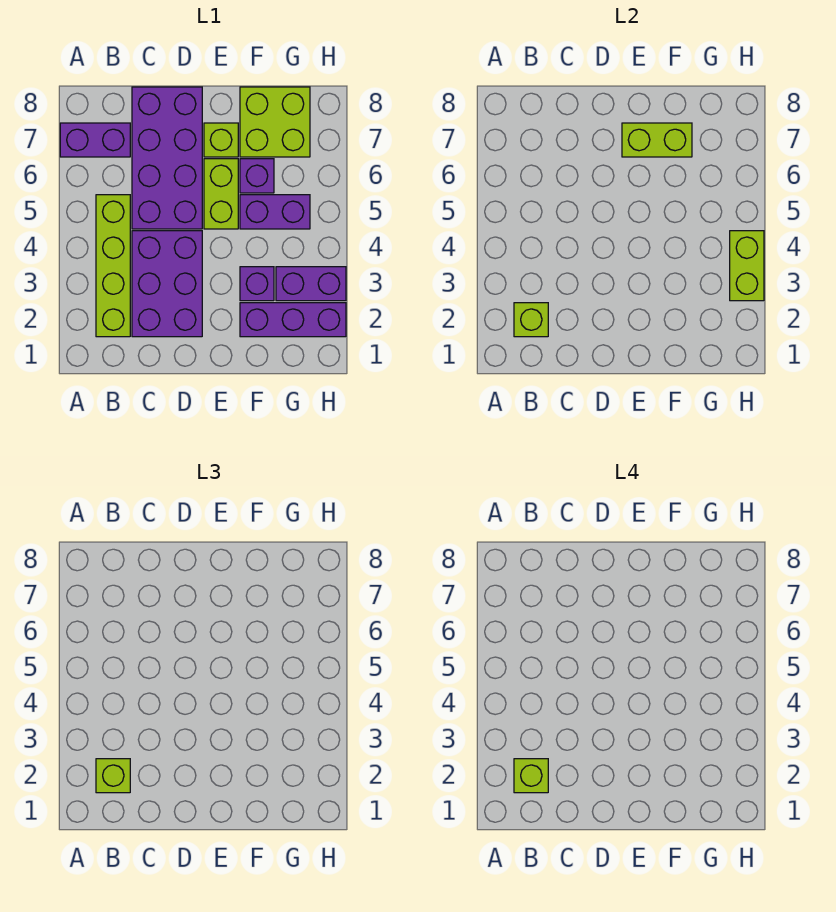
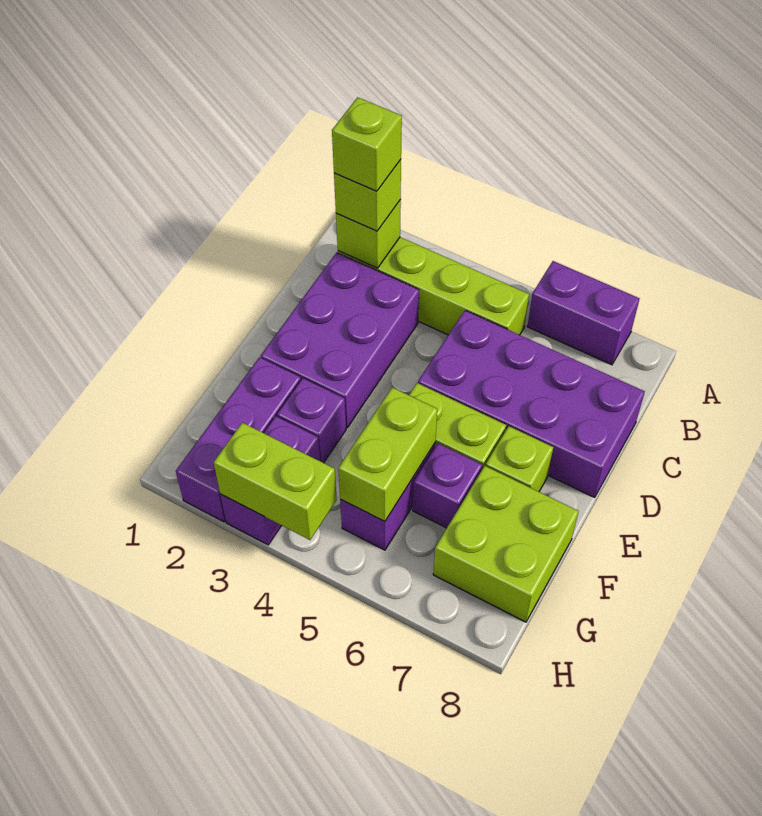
purple 1x2 brick [60,123,130,157] -> purple 1x2 brick turned to [527,261,640,365]
purple 2x3 brick [132,231,202,337] -> purple 2x3 brick turned to [261,253,419,428]
lime 1x2 brick [622,123,692,157] -> lime 1x2 brick moved to [338,387,437,522]

